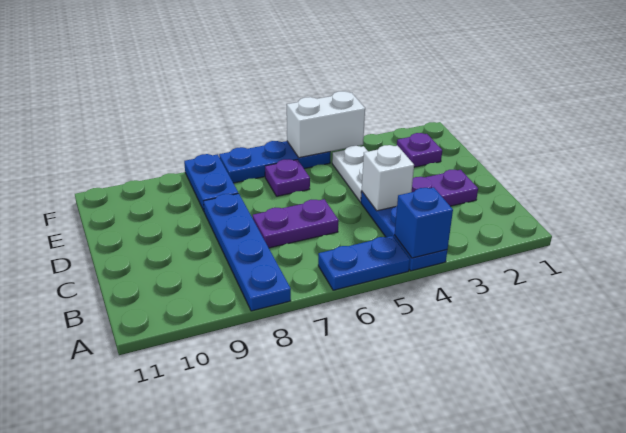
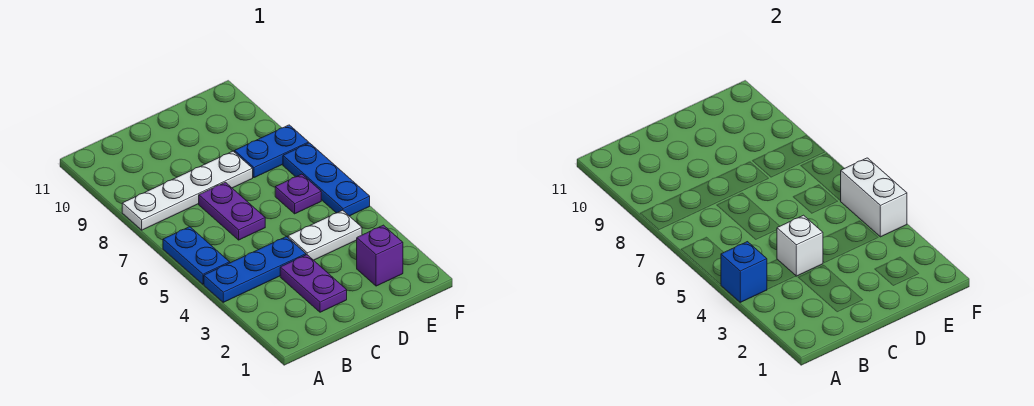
blue 1x4 plate [204,193,291,311] -> white 1x4 plate [122,151,253,230]
purple 1x1 plate [397,133,442,167] -> purple 1x1 brick [357,225,403,286]

